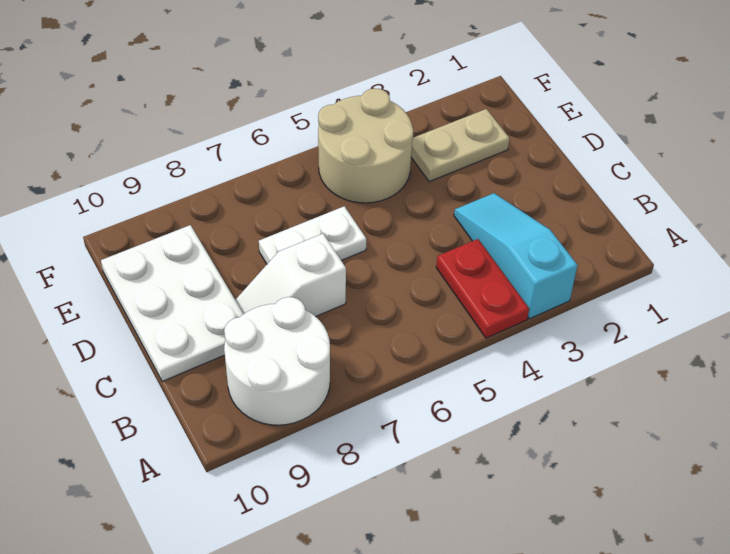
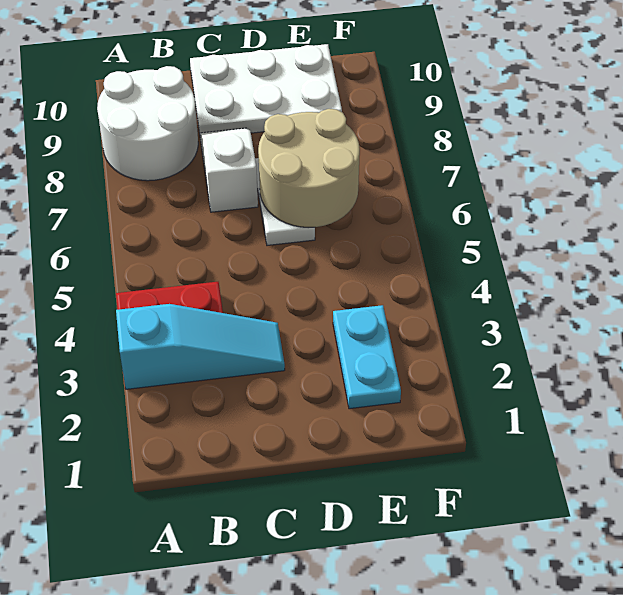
tan 1x2 plate [411,109,509,182] -> cyan 1x2 plate [333,305,401,409]
tan 2x2 round brick [318,89,413,203] -> tan 2x2 round brick moved to [258,109,360,228]

